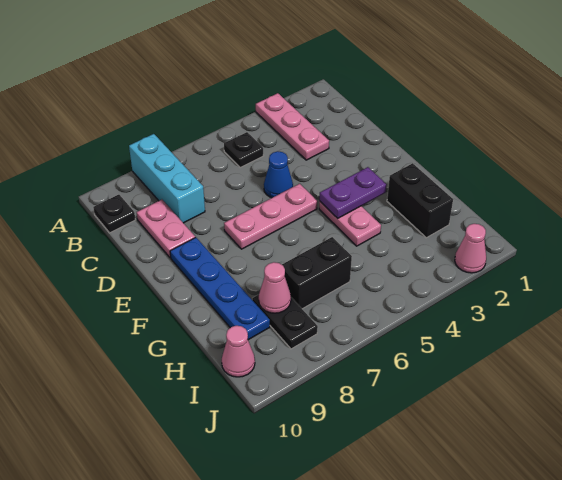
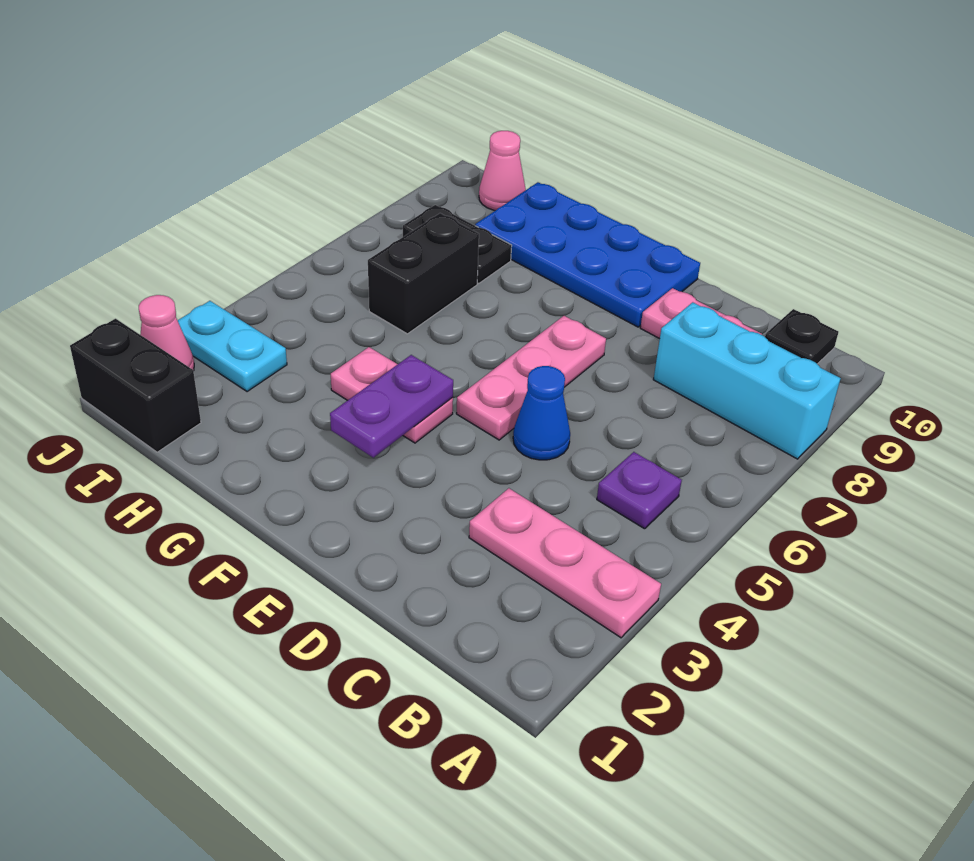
black 1x1 plate [224,132,264,168] -> purple 1x1 plate [597,452,682,529]
blue 1x4 plate [170,237,270,340] -> blue 2x4 plate [475,182,700,327]
black 1x2 brick [387,163,453,238] -> black 1x2 brick moved to [70,319,201,452]
pink 1x1 cone [259,262,291,313] -> none
none -> cyan 1x2 plate [178,301,287,392]

